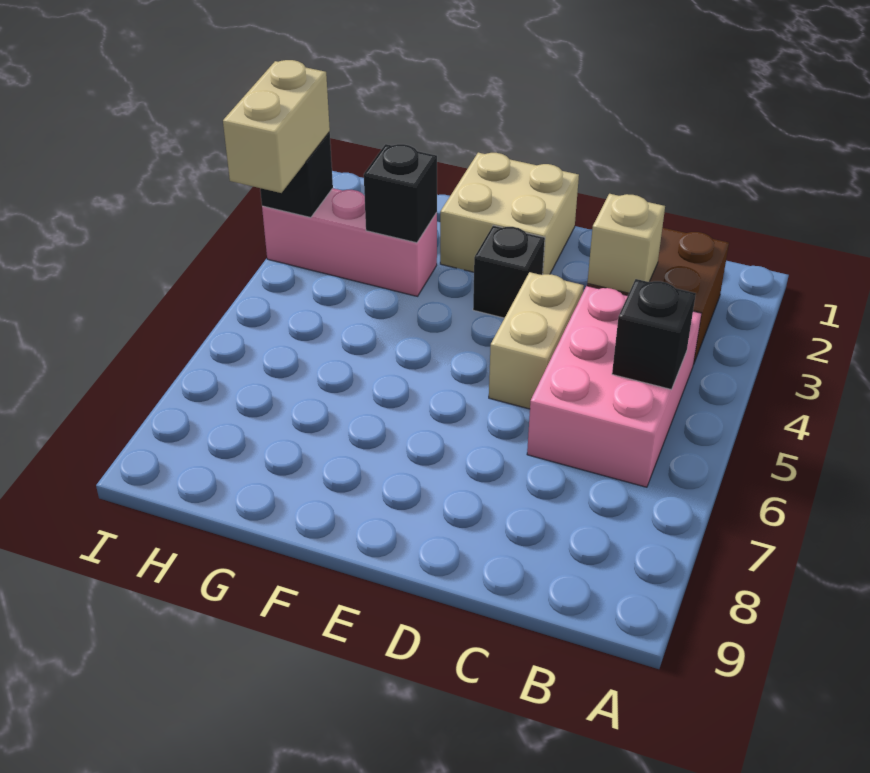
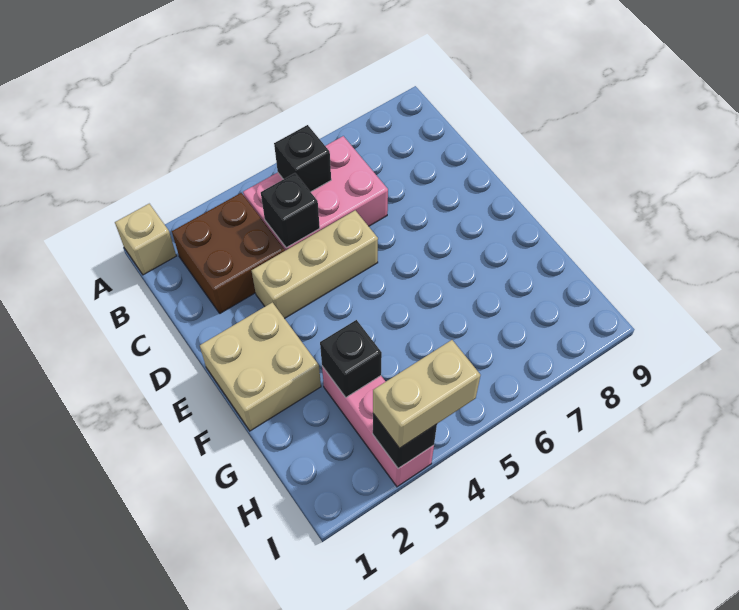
tan 1x1 brick [587,194,665,293] -> tan 1x1 brick moved to [115,204,176,275]
tan 1x2 brick [489,272,584,409] -> tan 1x3 brick [252,210,378,318]
black 1x1 brick [473,225,545,318] -> black 1x1 brick moved to [261,173,320,248]

